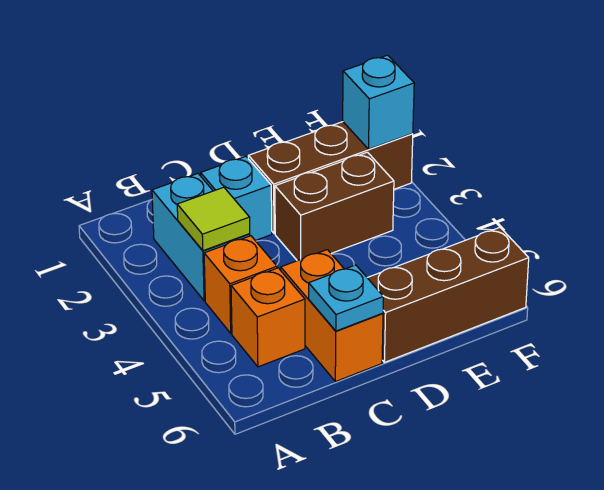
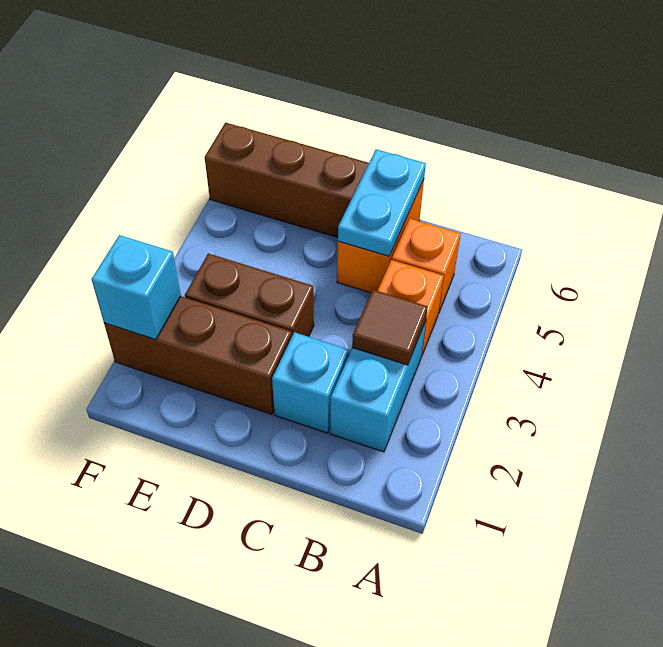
lime 1x1 tile [177,187,250,251] -> brown 1x1 tile [352,290,428,365]
cyan 1x1 plate [309,265,384,331] -> cyan 1x2 plate [338,149,426,256]

